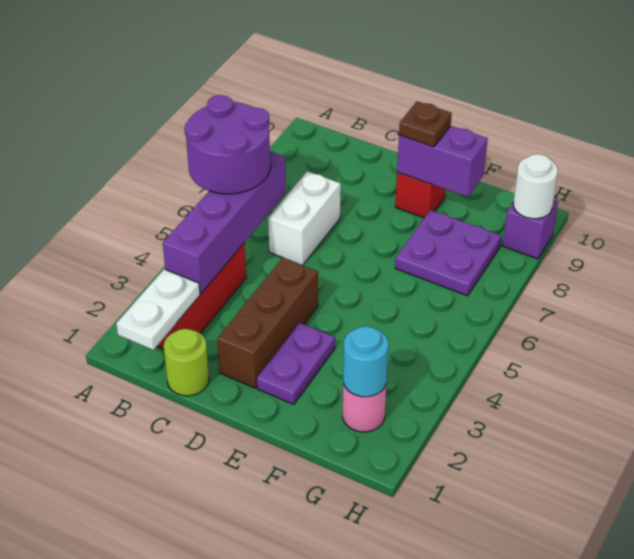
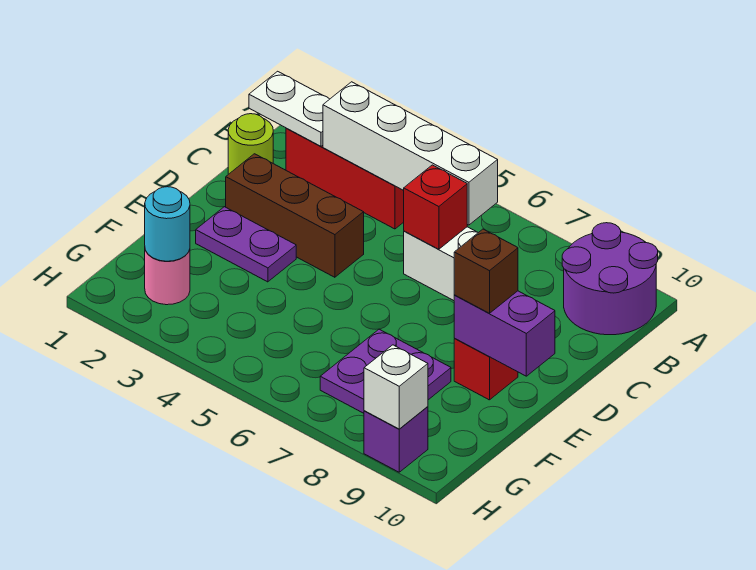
purple 2x2 round brick [185,95,270,194] -> purple 2x2 round brick moved to [562,223,658,335]
purple 1x4 brick [163,151,286,293] -> white 1x4 brick [323,82,498,225]
none -> red 1x1 brick [404,165,467,249]
purple 1x2 brick [397,126,488,197] -> purple 1x2 brick turned to [454,291,555,376]
brown 1x1 plate [399,101,452,147] -> brown 1x1 brick [454,229,518,313]
white 1x1 round brick [513,154,558,219] -> white 1x1 brick [364,345,428,429]

